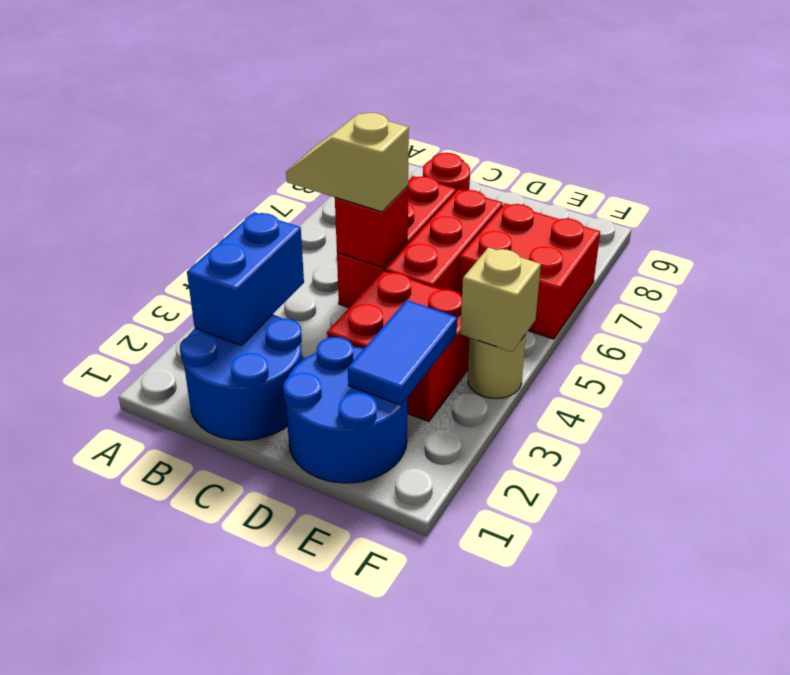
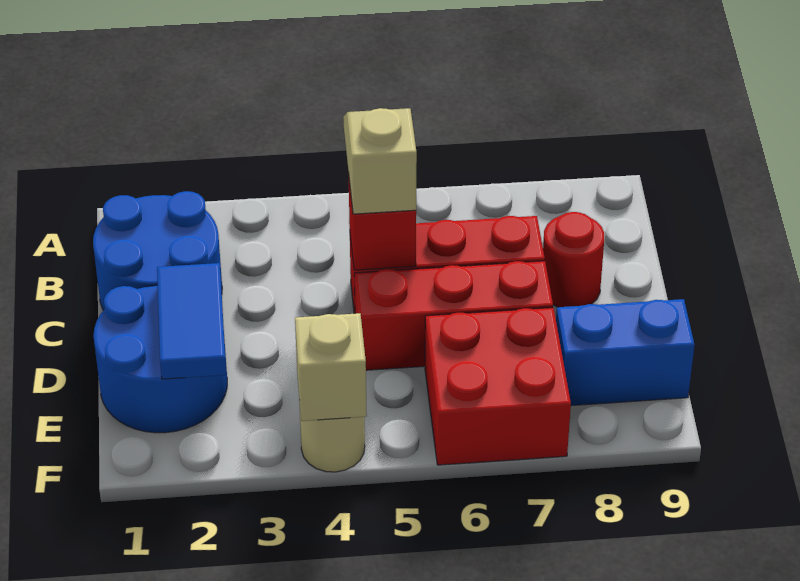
blue 1x2 brick [187,212,304,345] -> blue 1x2 brick moved to [556,299,695,406]
red 2x2 brick [327,271,469,421] -> none
blue 1x2 tile [348,300,457,405] -> blue 1x2 tile turned to [157,263,226,379]

